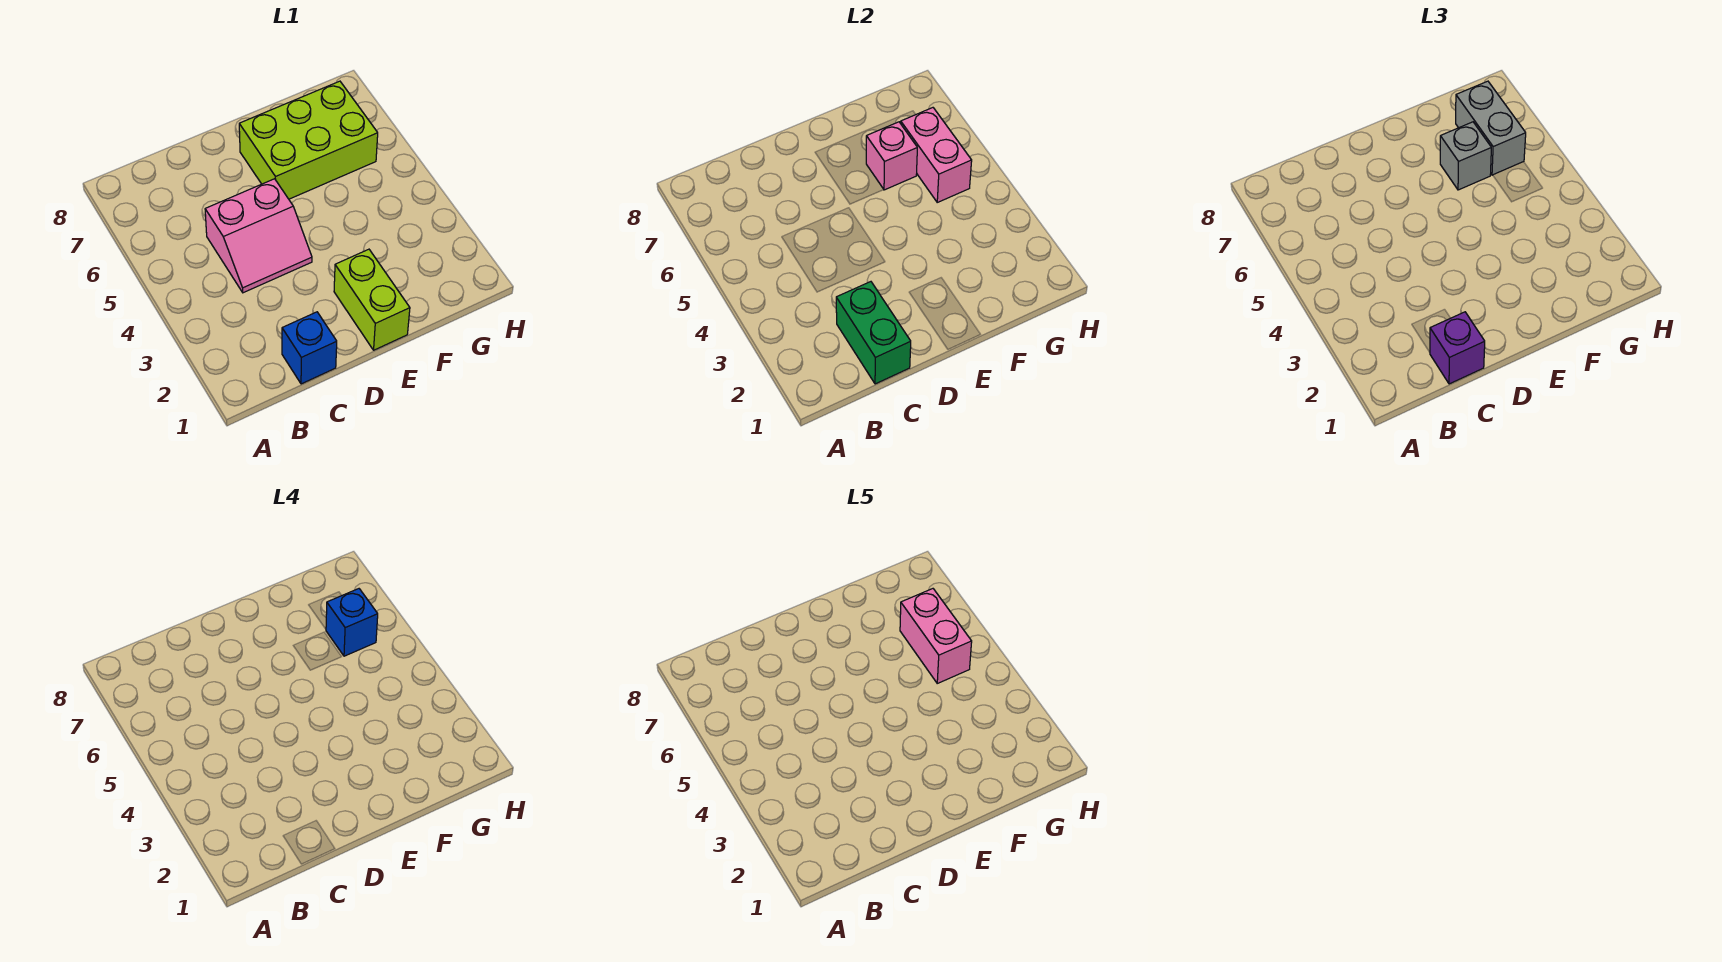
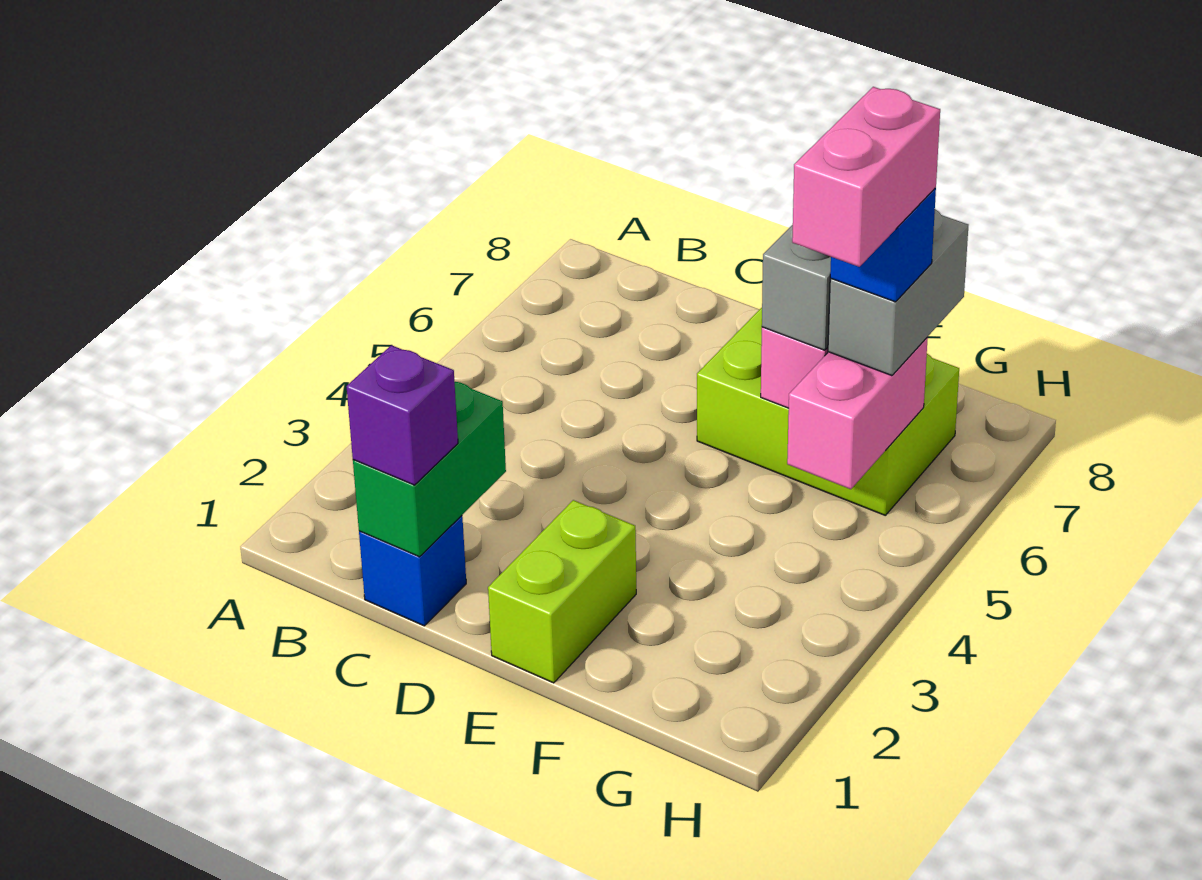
pink 2x2 slope [205,179,312,293] -> none

